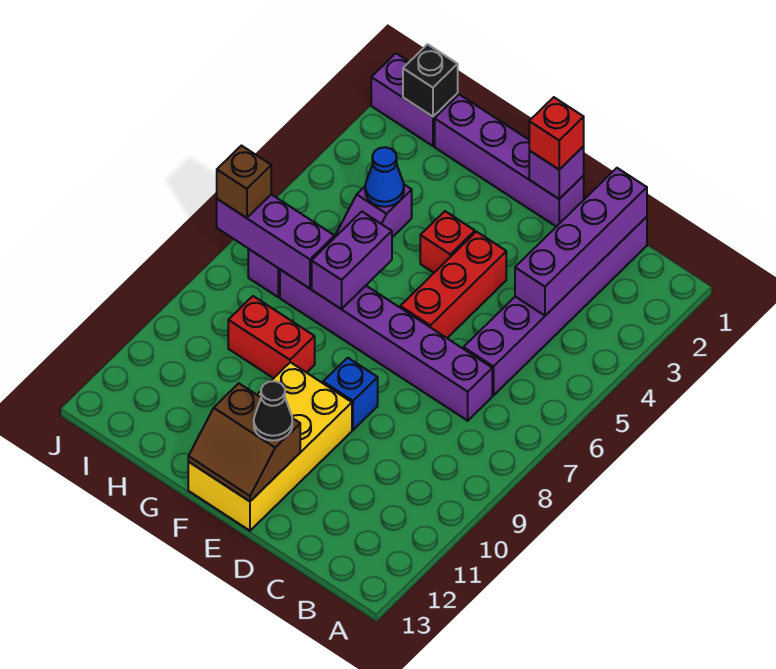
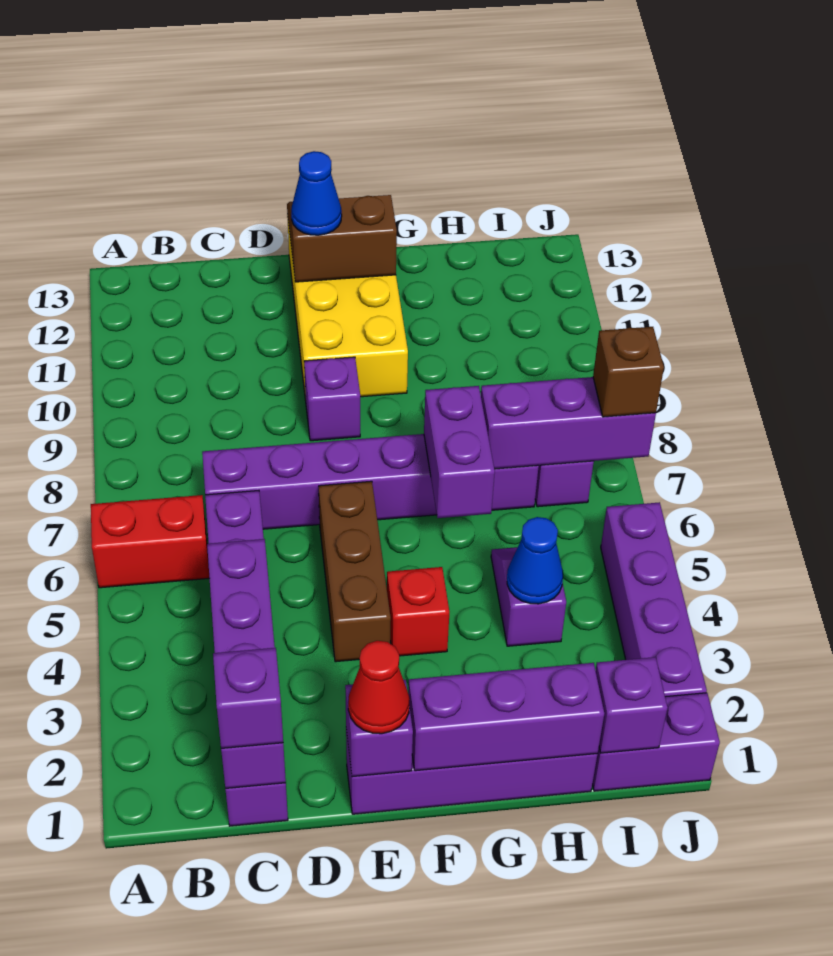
none -> purple 1x1 brick [213,648,283,748]
red 1x1 brick [529,97,584,170] -> red 1x1 cone [348,641,410,734]
red 1x3 brick [400,232,506,338] -> brown 1x3 brick [319,481,391,662]
blue 1x1 brick [323,358,378,430] -> purple 1x1 brick [304,357,360,441]
black 1x1 cone [254,381,292,441] -> blue 1x1 cone [291,151,342,235]
none -> purple 1x3 brick [408,663,604,771]
red 1x2 brick [228,296,315,378] -> red 1x2 brick moved to [91,495,209,588]
black 1x1 brick [403,44,458,117] -> purple 1x1 brick [596,657,668,753]
none -> purple 1x4 brick [601,502,707,697]

